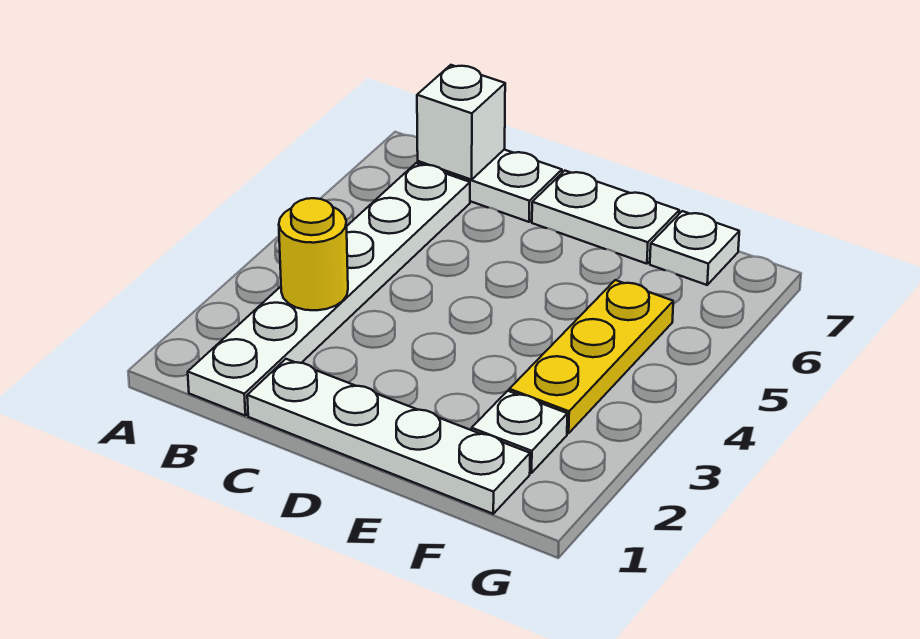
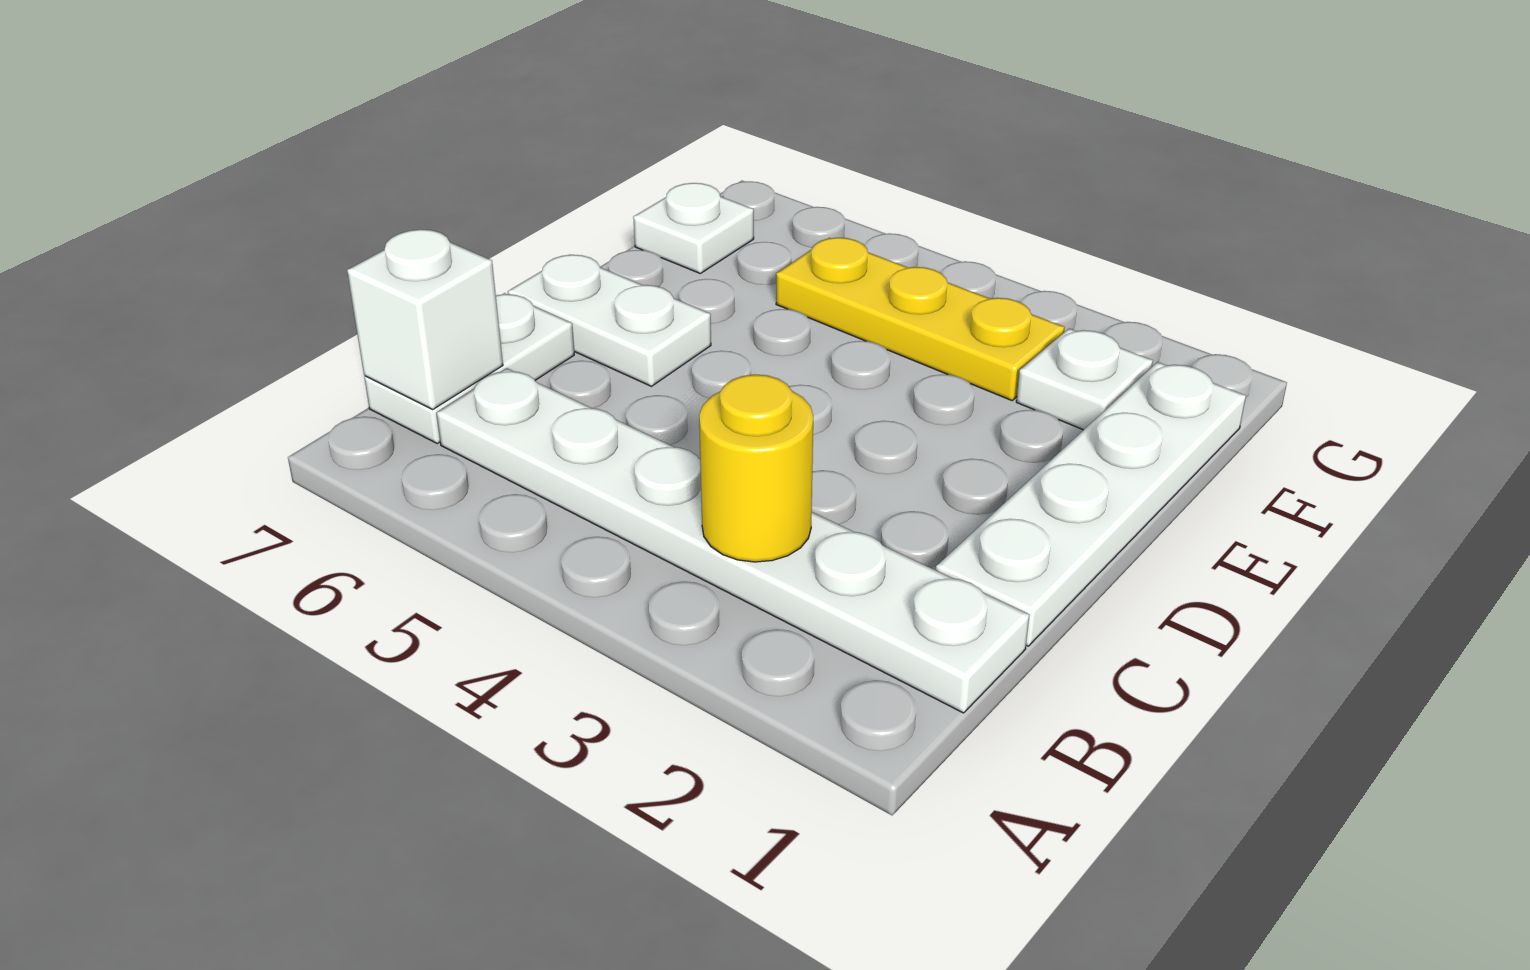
white 1x2 plate [532,171,679,264] -> white 1x2 plate turned to [508,255,711,386]

